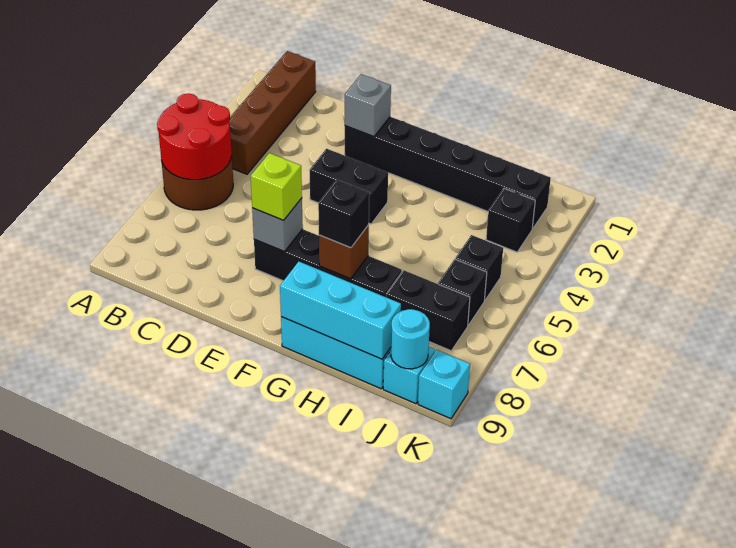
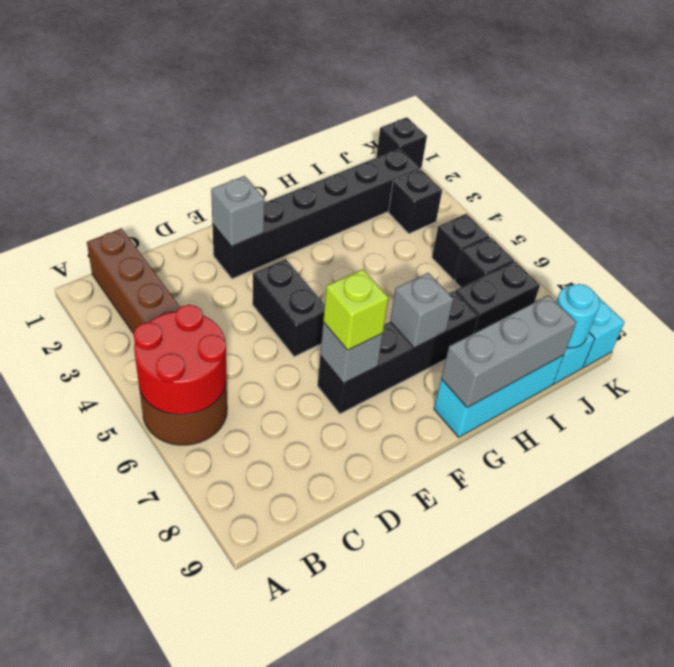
black 1x2 brick [309,149,388,224] -> black 1x2 brick turned to [253,259,325,357]
brown 1x1 brick [319,225,369,279] -> grey 1x1 brick [390,273,453,348]
black 1x1 brick [318,180,369,248] -> black 1x1 brick moved to [376,117,427,168]
cyan 1x3 brick [280,262,401,359] -> grey 1x3 brick [441,295,576,407]

